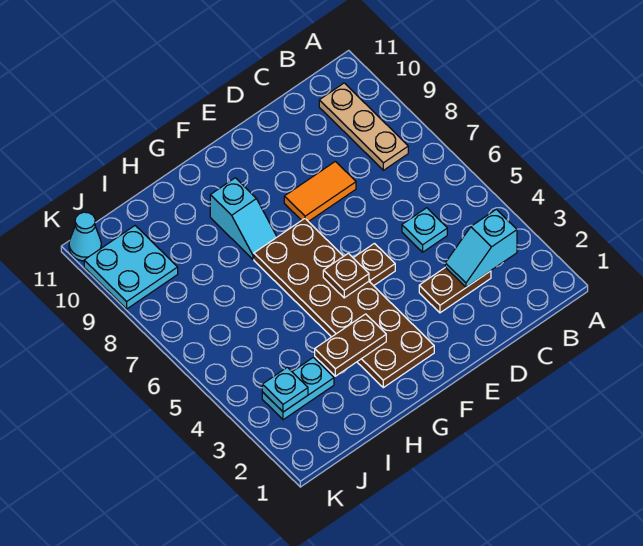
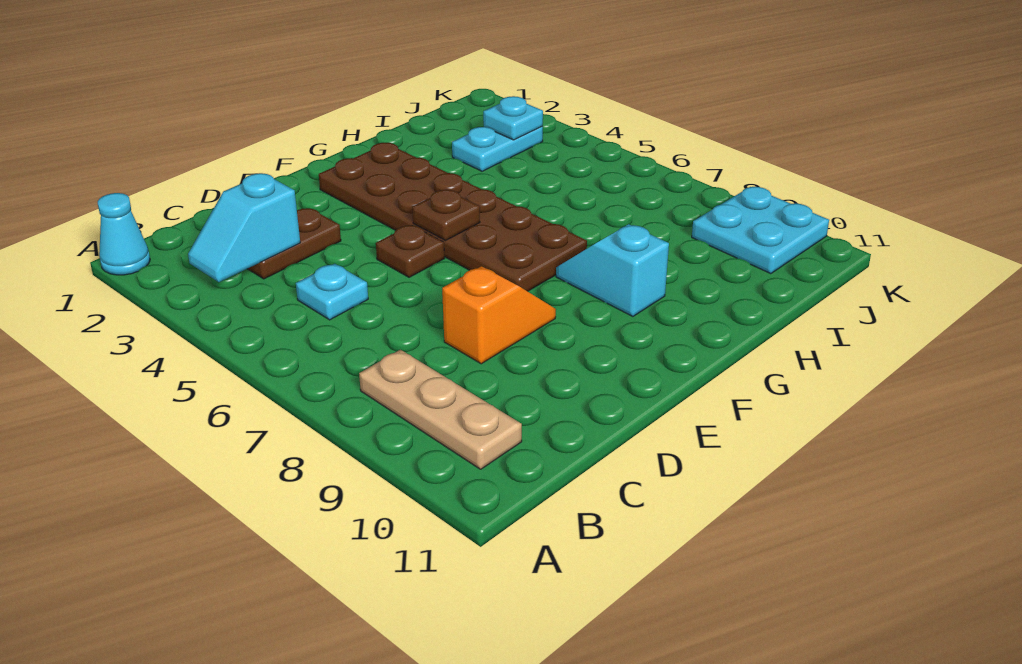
cyan 1x2 slope [445,209,517,287] -> cyan 1x2 slope turned to [188,173,300,282]
orange 1x2 tile [284,161,356,222] -> orange 1x2 slope [442,266,556,364]
brown 1x2 plate [315,314,386,376] -> none
cyan 1x1 cone [69,212,101,261] -> cyan 1x1 cone moved to [98,193,150,275]

